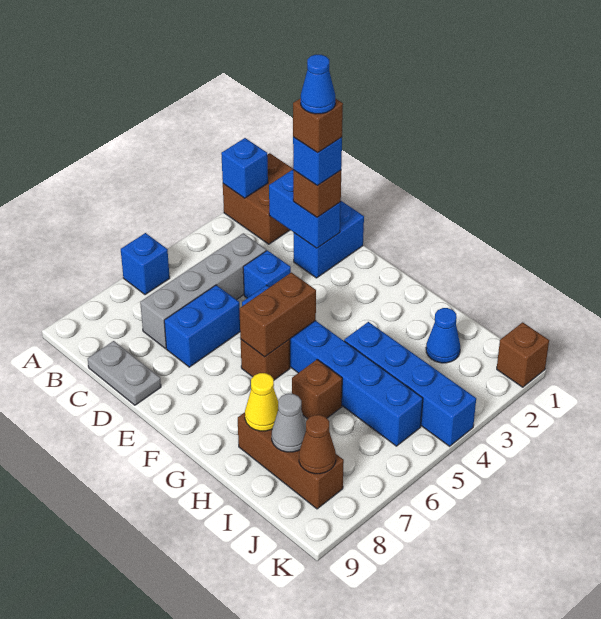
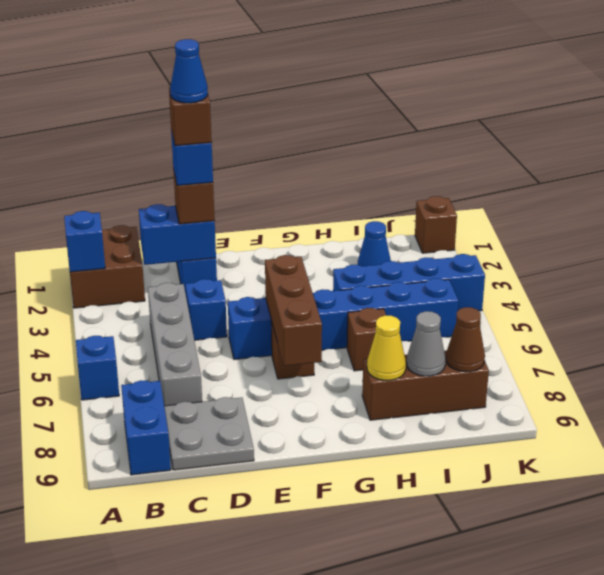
grey 1x2 plate [88,341,161,405] -> grey 2x2 plate [164,397,254,470]
blue 1x2 brick [164,285,240,367] -> blue 1x2 brick moved to [121,380,171,475]
brown 1x2 brick [239,272,316,357] -> brown 1x3 brick [265,255,322,366]

